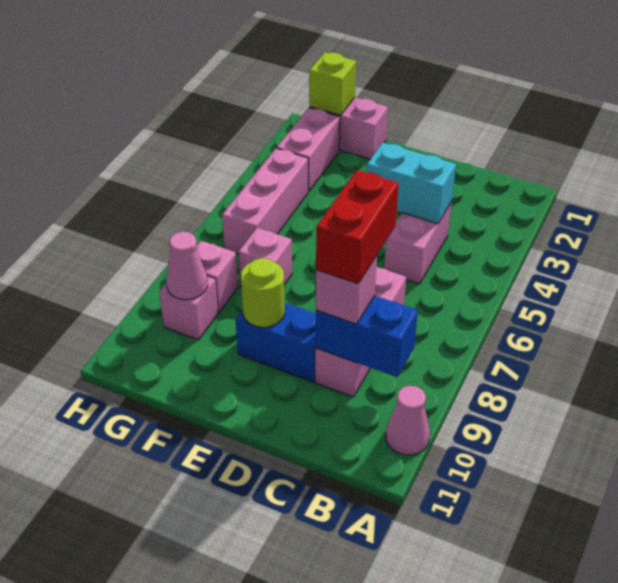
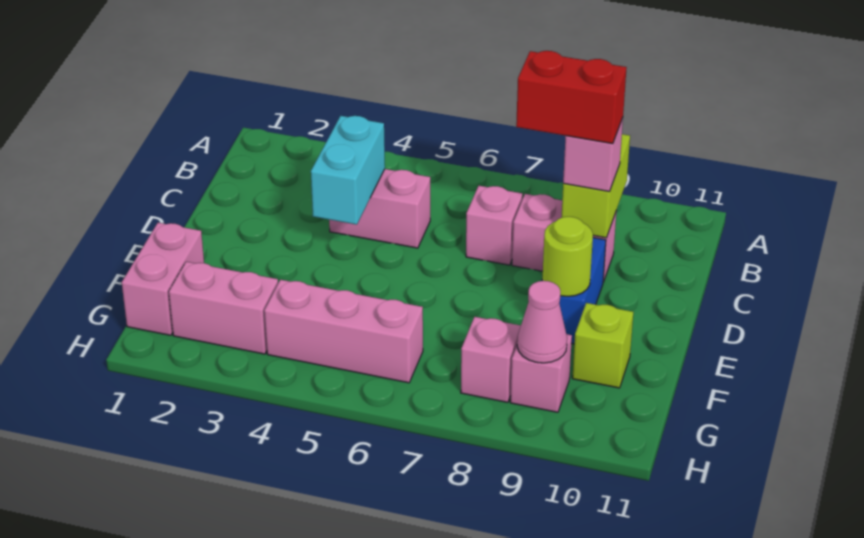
pink 1x1 cone [386,386,430,455] -> none
blue 1x2 brick [316,296,418,377] -> lime 1x2 brick [561,134,630,238]
pink 1x1 brick [238,228,292,286] -> none
lime 1x1 brick [309,52,356,115] -> lime 1x1 brick moved to [572,303,633,388]

